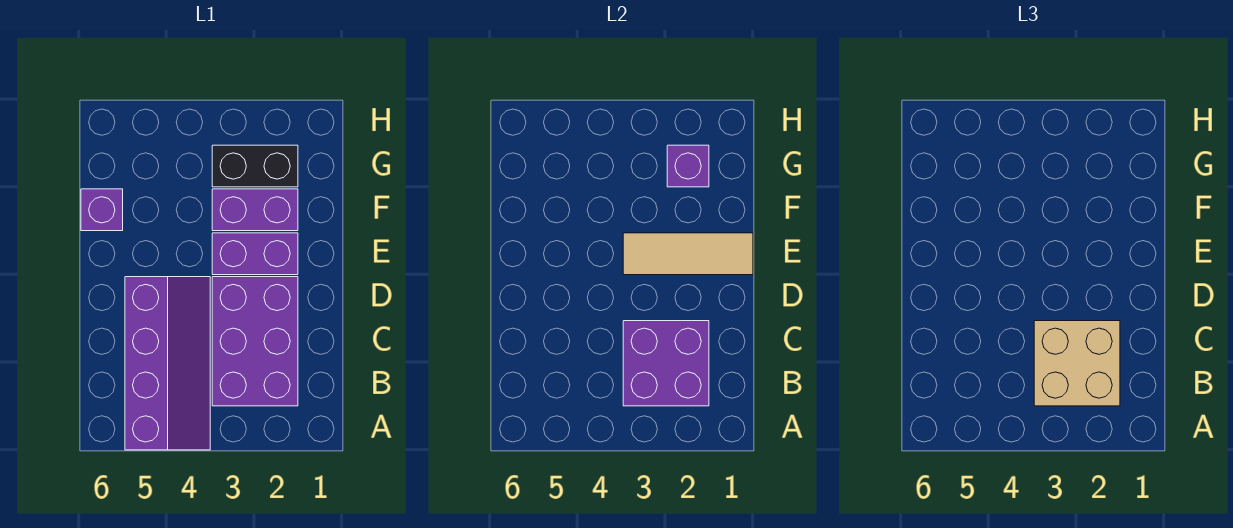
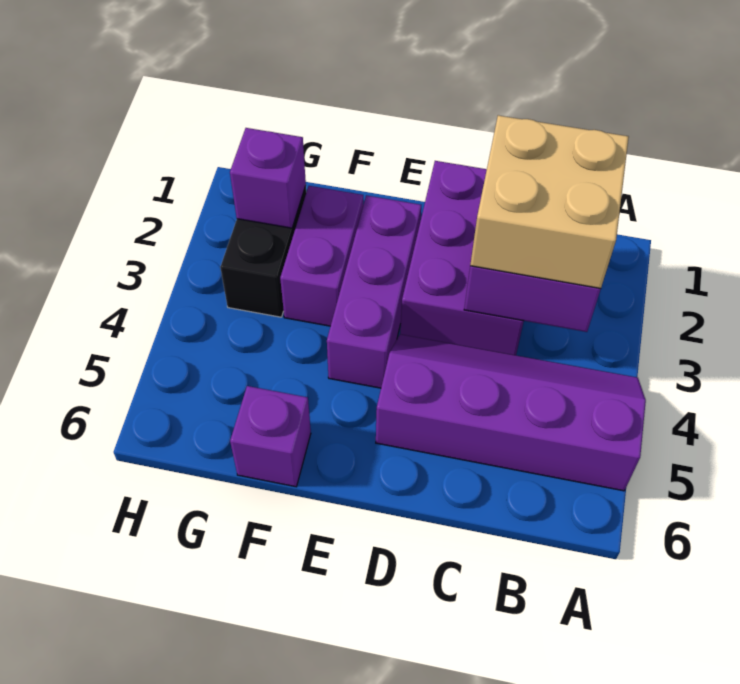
purple 2x3 brick [212,277,298,406] -> purple 2x3 brick turned to [400,161,524,355]
tan 1x3 tile [623,233,753,275] -> none
purple 1x2 brick [212,233,298,275] -> purple 1x3 brick [327,195,421,388]

